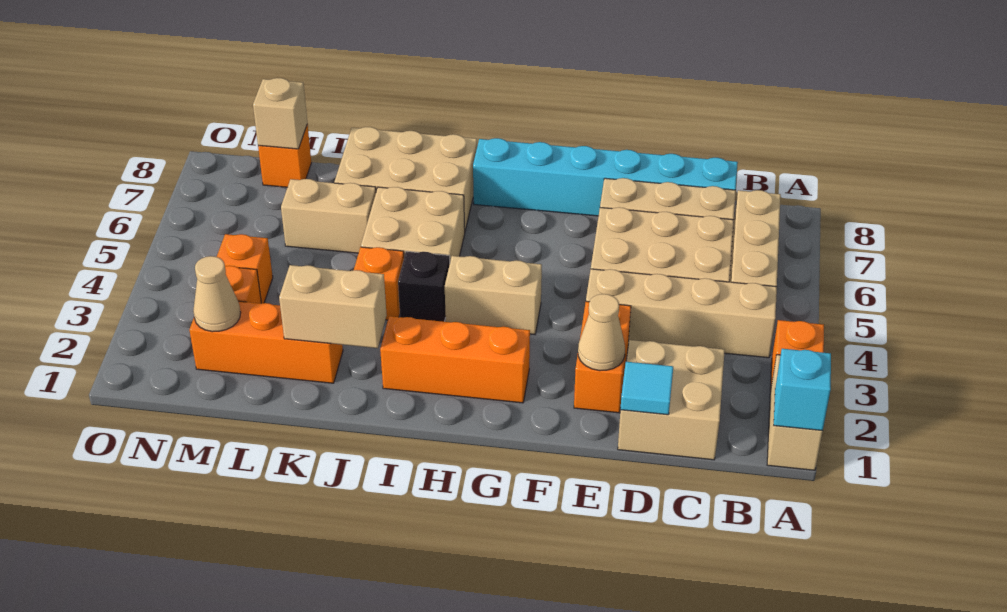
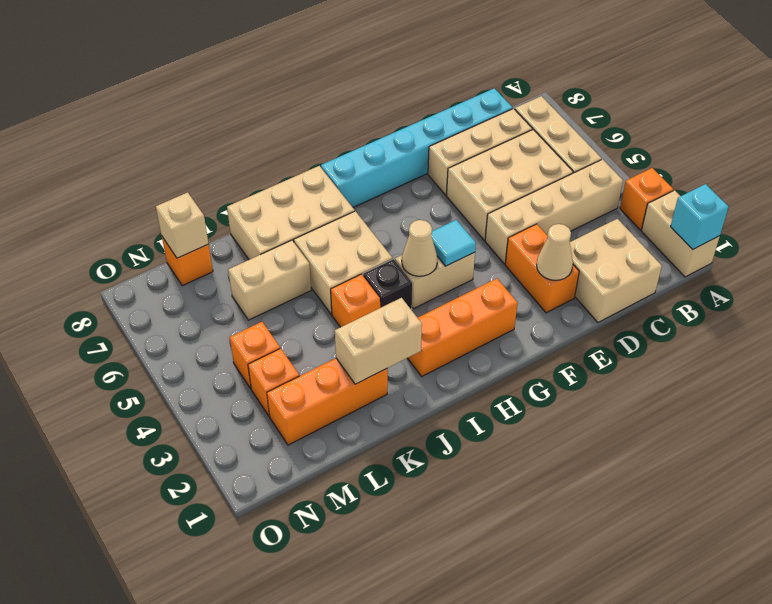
cyan 1x1 tile [620,362,673,415] -> cyan 1x1 tile moved to [431,220,476,266]
tan 1x1 cone [193,256,241,332] -> tan 1x1 cone moved to [402,220,437,276]

